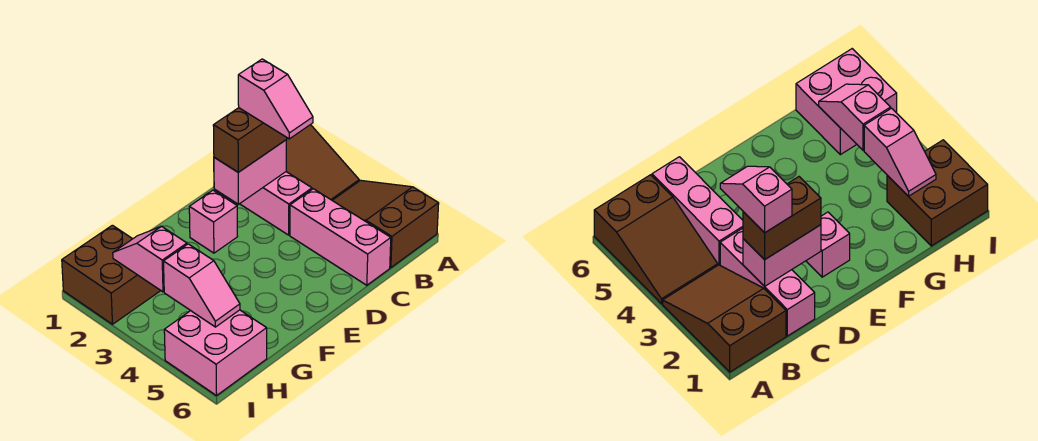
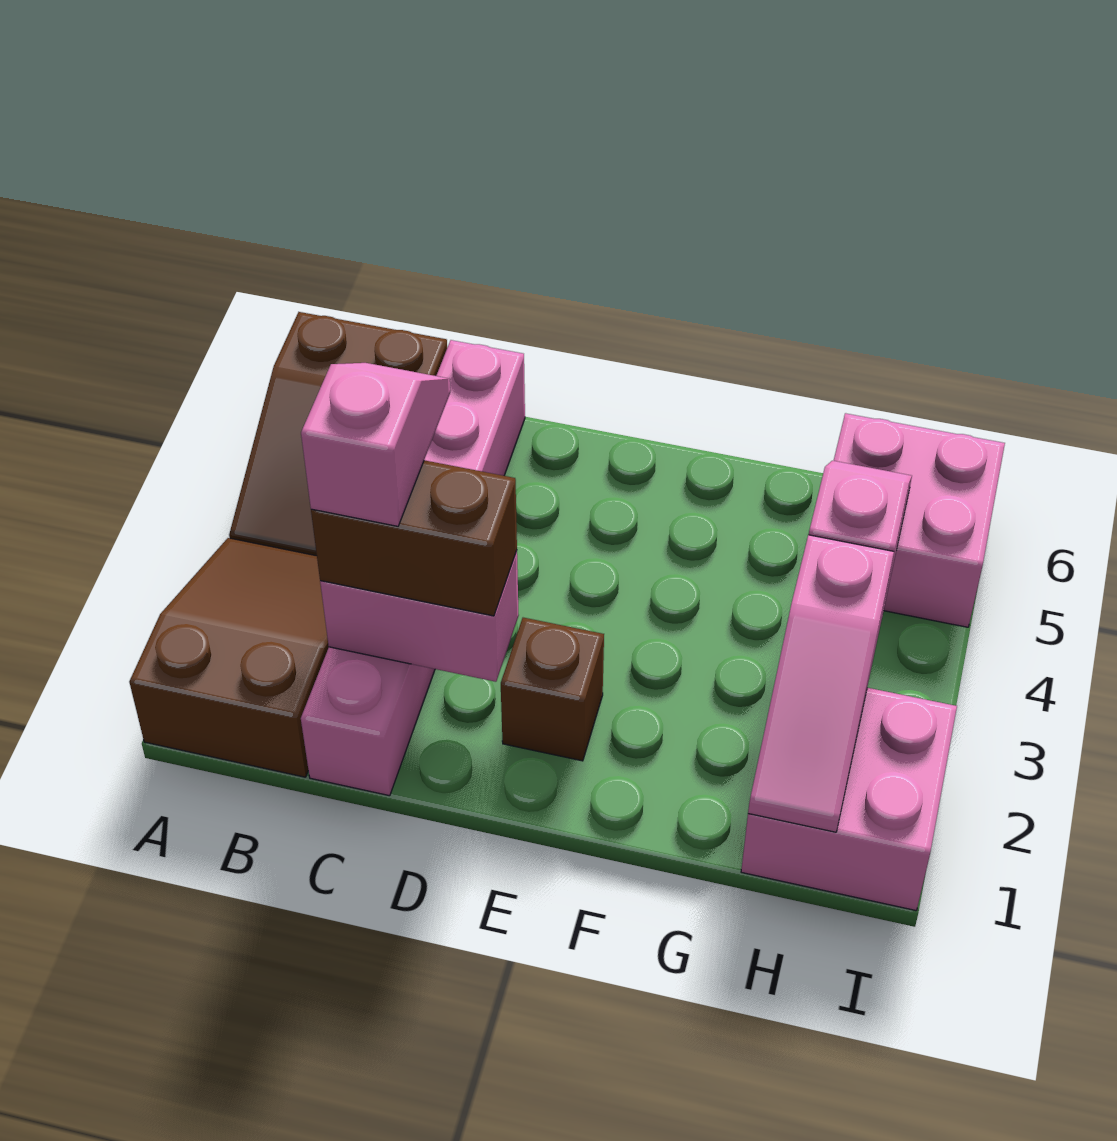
pink 1x1 brick [189,190,238,253] -> brown 1x1 brick [501,618,604,761]
brown 2x2 brick [62,225,161,324] -> pink 2x2 brick [741,688,957,911]
pink 1x2 slope [113,226,187,292] -> pink 1x3 slope [748,535,894,832]

